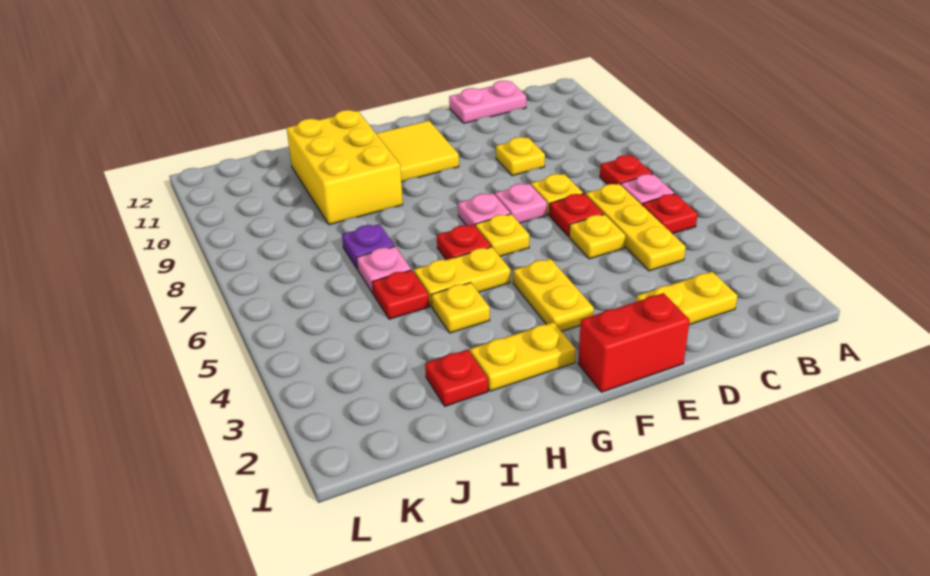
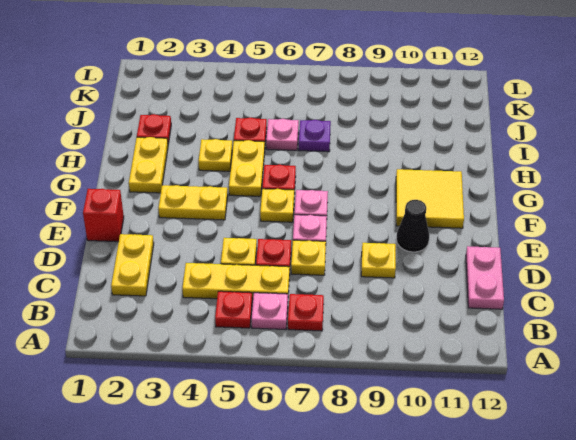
red 1x2 brick [578,293,690,392] -> red 1x1 brick [83,189,124,242]
none -> black 1x1 cone [396,200,430,252]
yellow 2x3 brick [287,110,403,225] -> none

